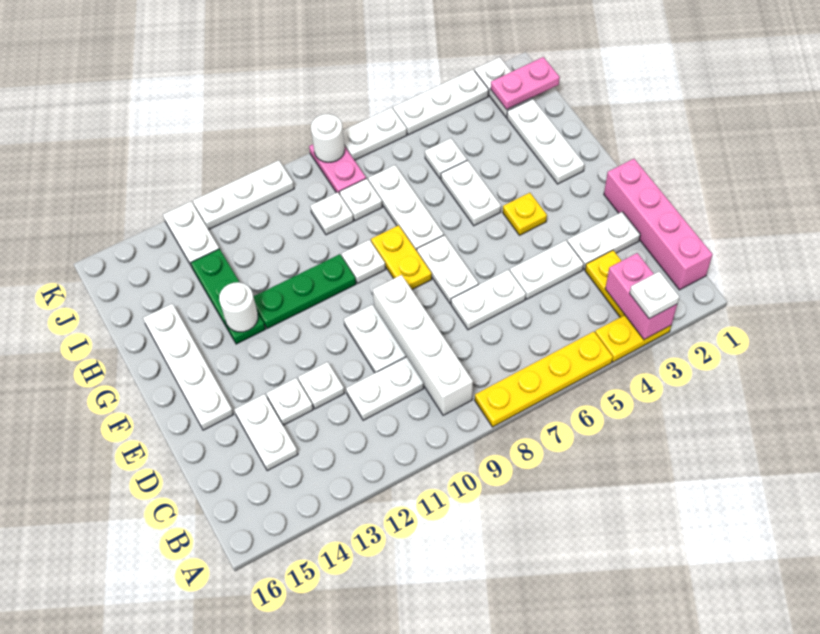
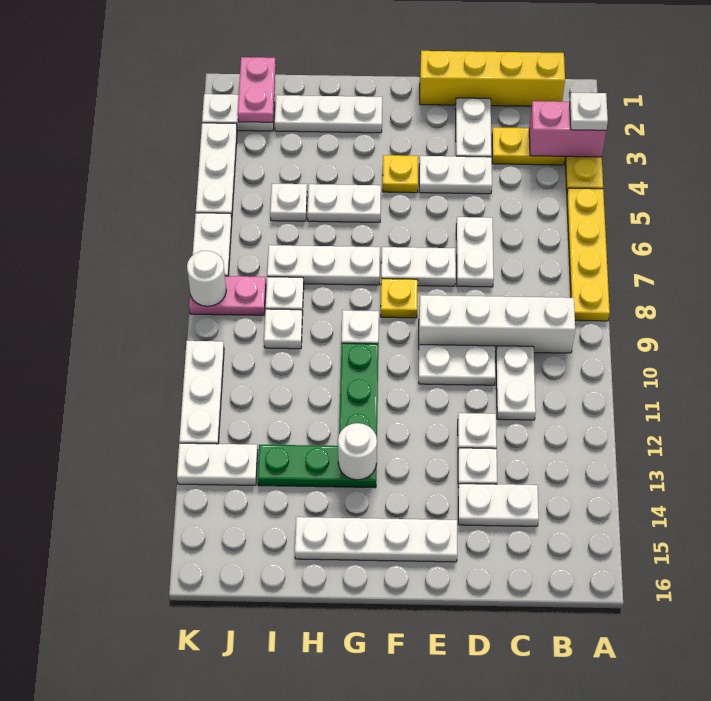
pink 1x4 brick [604,159,713,290] -> yellow 1x4 brick [420,51,565,106]
white 1x2 plate [510,240,584,299] -> white 1x2 plate turned to [419,156,492,194]
yellow 1x2 plate [371,225,432,289] -> yellow 1x1 plate [381,279,418,318]

